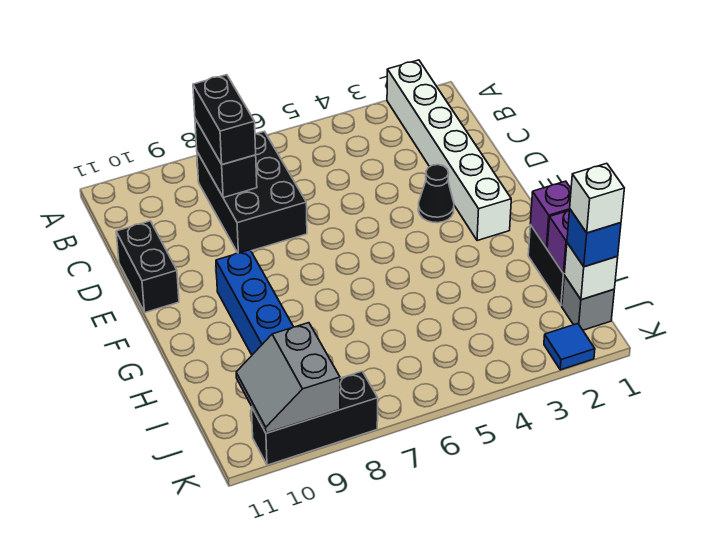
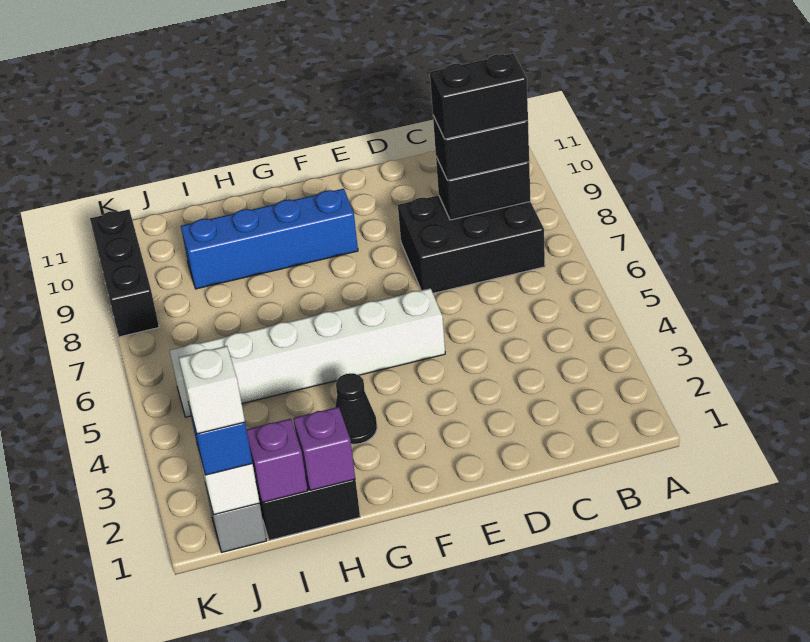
white 1x6 brick [387,60,511,241] -> white 1x6 brick moved to [170,288,445,417]
black 1x2 brick [116,221,179,312] -> black 1x2 brick moved to [430,54,528,139]
black 1x1 cone [418,165,454,223] -> black 1x1 cone moved to [335,373,377,444]
grey 2x2 slope [236,323,340,433] -> none
blue 1x1 tile [544,324,595,370] -> none

